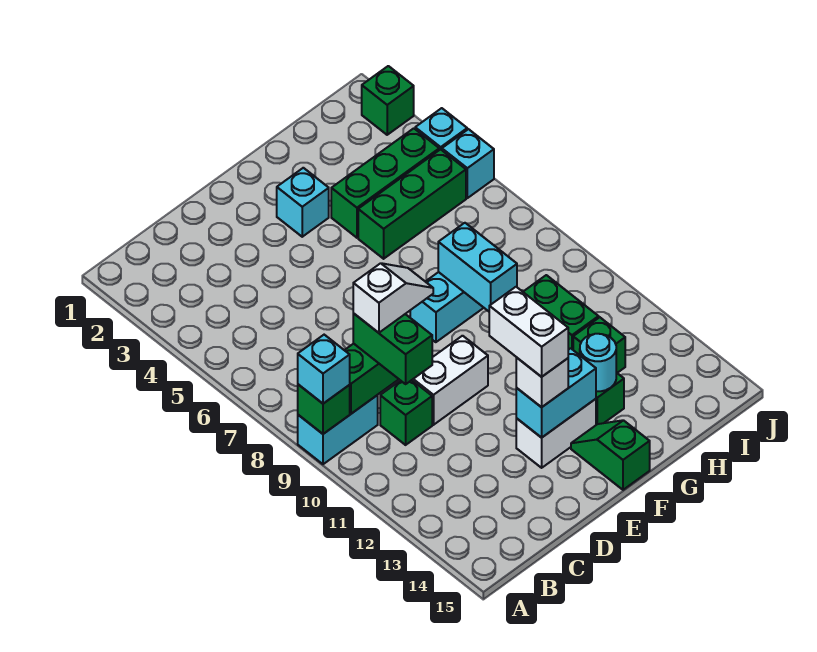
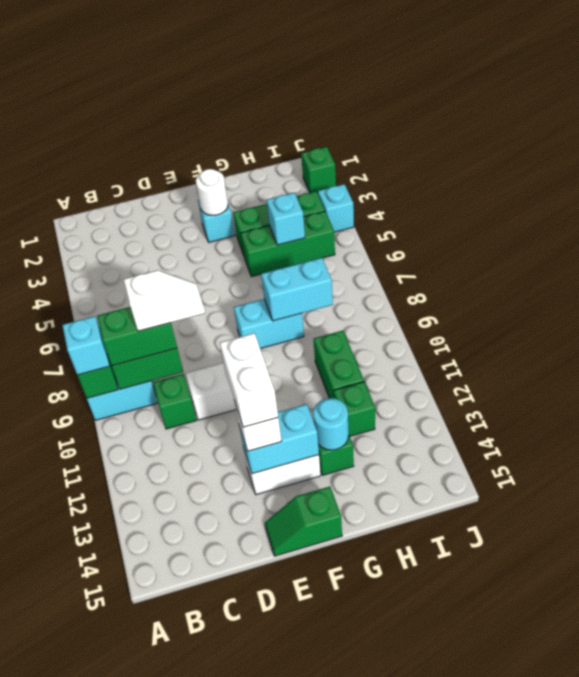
green 1x2 brick [353,314,432,384] -> green 1x2 brick turned to [97,307,177,366]
none -> white 1x1 round brick [196,169,228,215]
green 1x2 slope [571,420,650,490] -> green 1x2 slope turned to [265,487,342,556]
cyan 1x2 brick [438,223,517,311] -> cyan 1x2 brick turned to [261,258,333,321]
cyan 1x1 brick [442,129,494,198] -> cyan 1x1 brick moved to [267,193,305,245]

